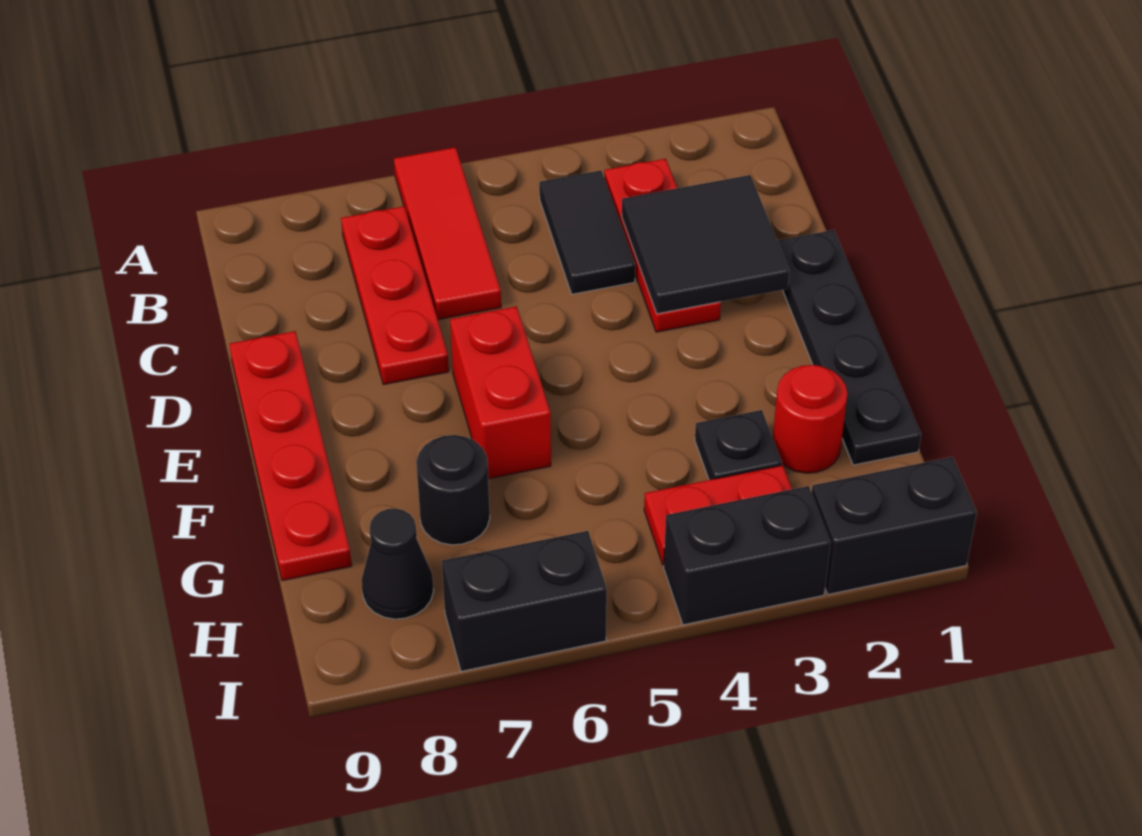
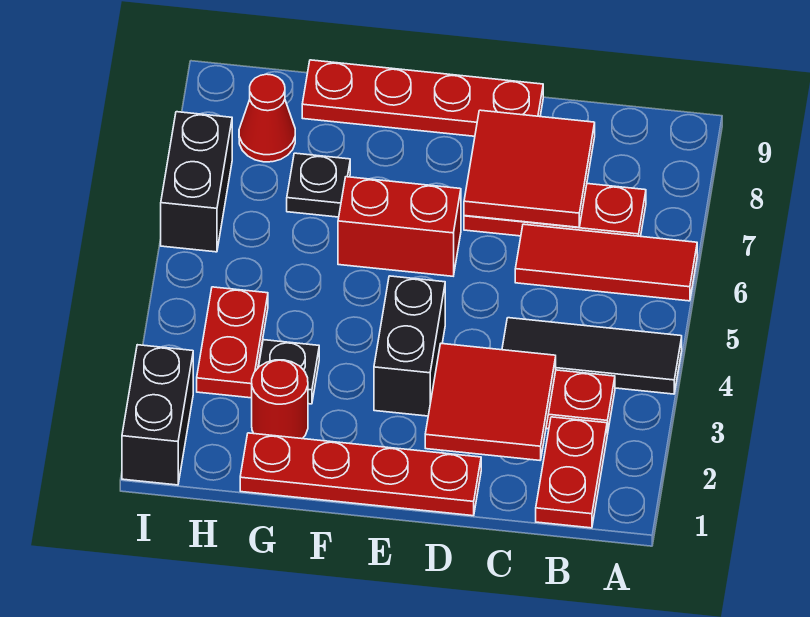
none -> red 1x2 plate [536,417,607,528]
black 1x2 tile [539,171,635,294] -> black 1x3 tile [502,318,682,394]
black 2x2 tile [622,175,789,314] -> red 2x2 tile [425,344,556,460]
none -> red 2x2 tile [464,110,595,227]
black 1x4 plate [777,230,921,465] -> red 1x4 plate [240,433,481,516]
black 1x1 round brick [416,435,490,545] -> black 1x1 plate [287,153,350,217]
black 1x1 cone [362,509,434,619] -> red 1x1 cone [239,74,295,162]
black 1x2 brick [664,486,831,625] -> black 1x2 brick moved to [374,276,445,416]

